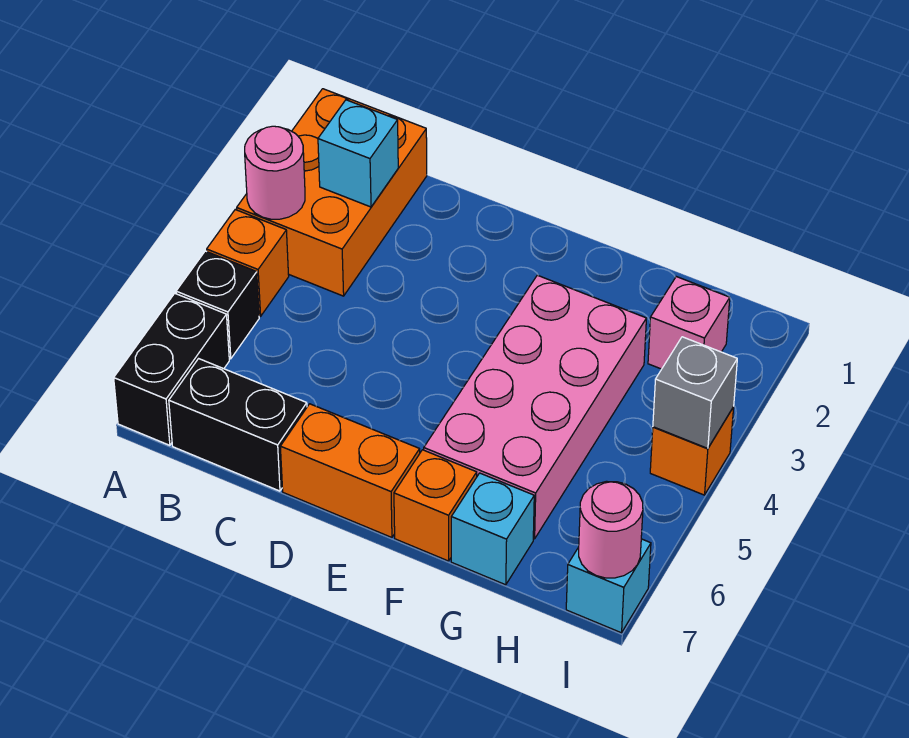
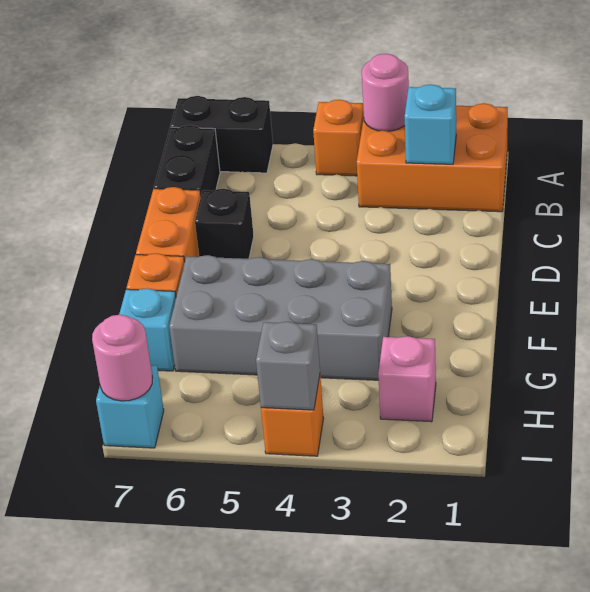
black 1x1 brick [176,251,259,359] -> black 1x1 brick moved to [195,189,254,259]
pink 2x4 brick [424,275,646,539] -> grey 2x4 brick [169,255,392,380]

